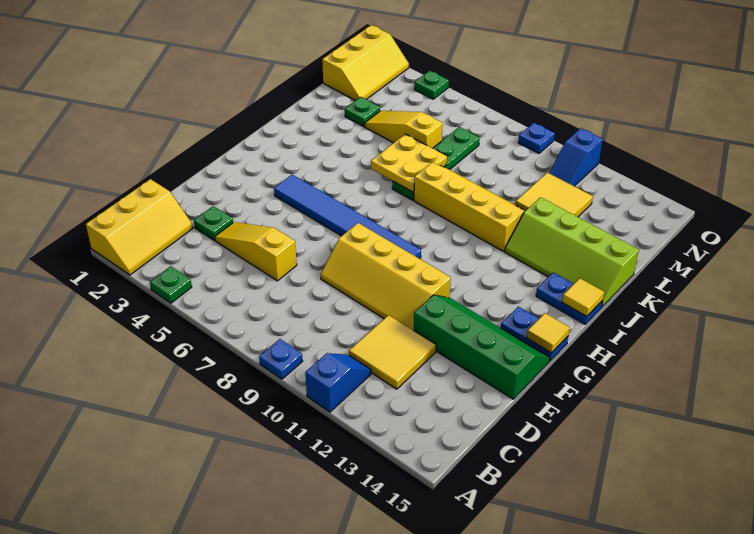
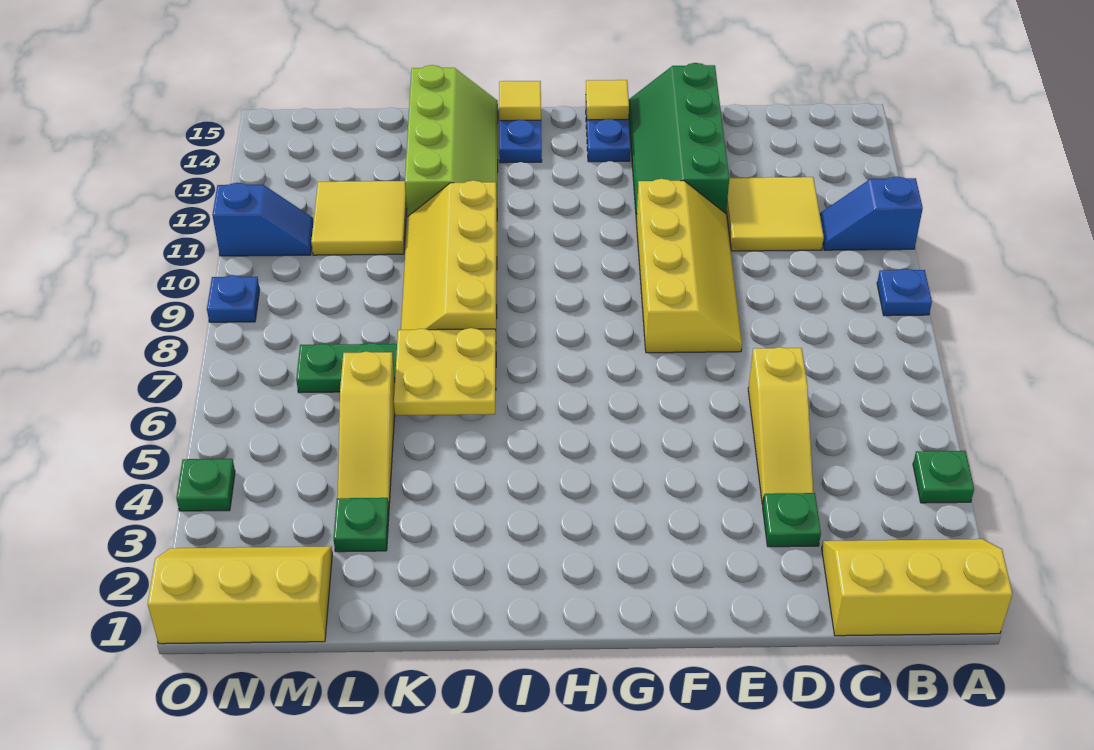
blue 1x6 tile [274,175,421,259] -> none

